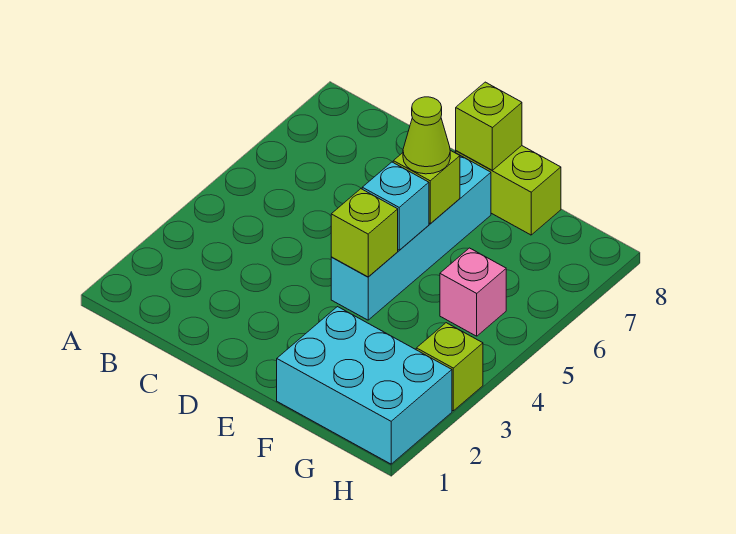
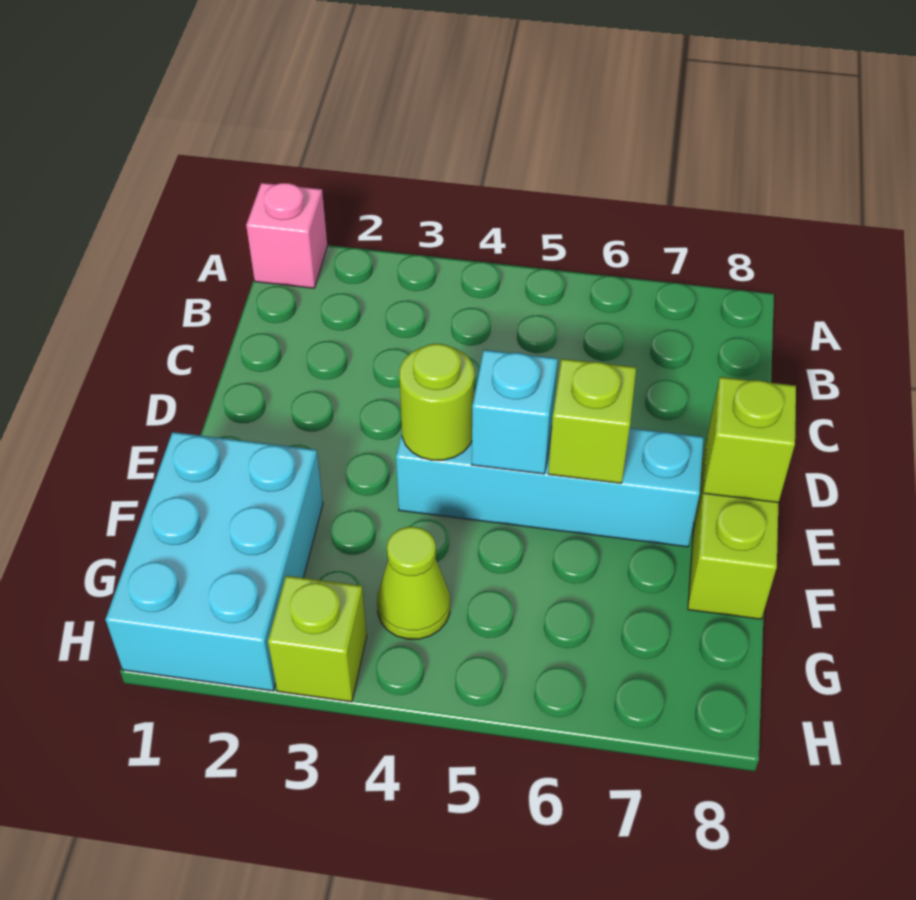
lime 1x1 brick [331,189,398,277] -> lime 1x1 round brick [399,344,474,460]
lime 1x1 cone [403,97,450,174] -> lime 1x1 cone moved to [377,527,450,639]
pink 1x1 brick [440,248,506,336] -> pink 1x1 brick moved to [246,183,327,288]

